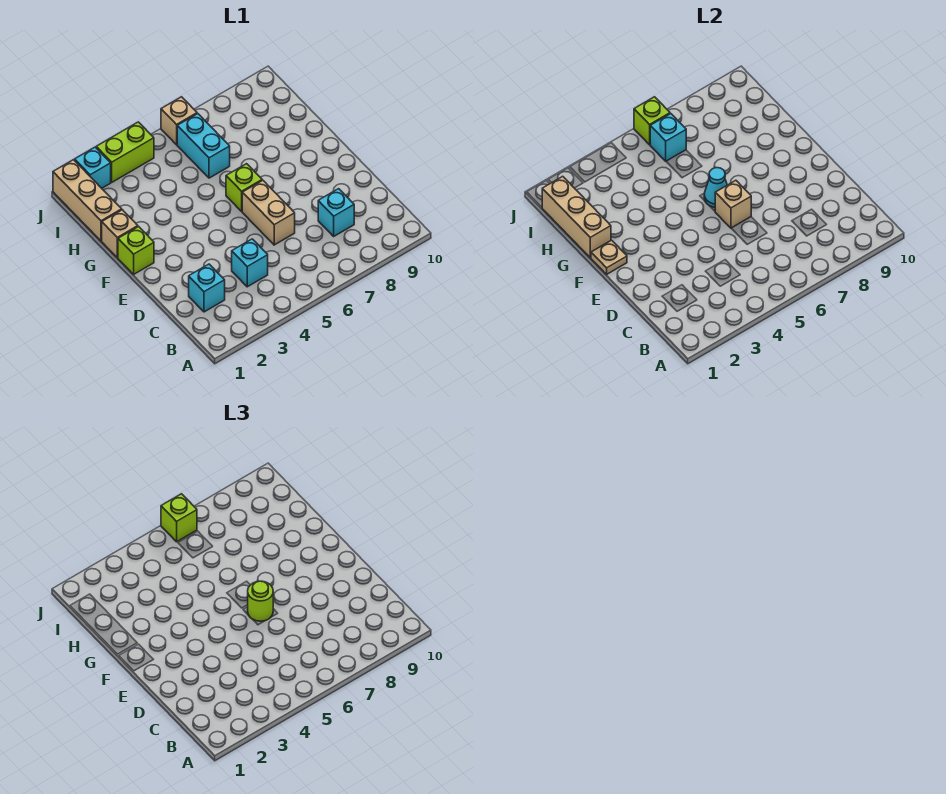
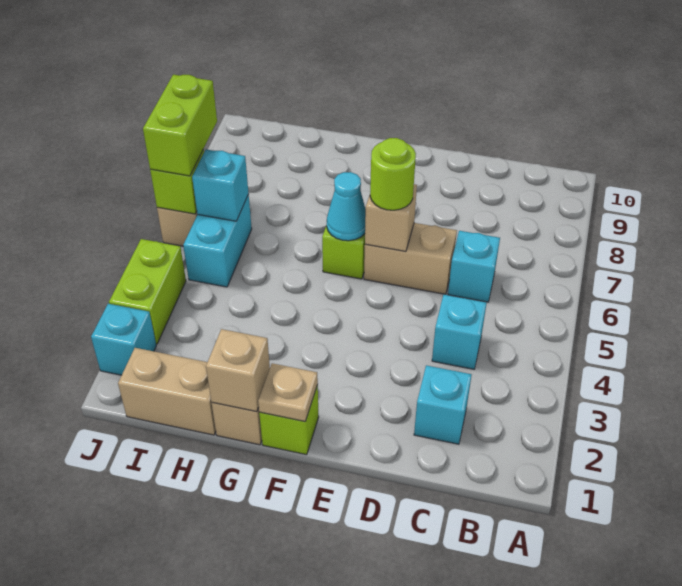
cyan 1x1 brick [318,189,354,236] -> cyan 1x1 brick moved to [448,231,500,302]
tan 1x3 brick [542,176,611,258] -> tan 1x1 brick [206,329,270,412]
tan 1x3 brick [53,160,122,241] -> tan 1x2 brick [118,348,216,435]
cyan 1x2 brick [177,114,230,178] -> cyan 1x2 brick turned to [183,195,252,287]
lime 1x1 brick [161,494,197,542] -> lime 1x2 brick [143,74,217,176]

